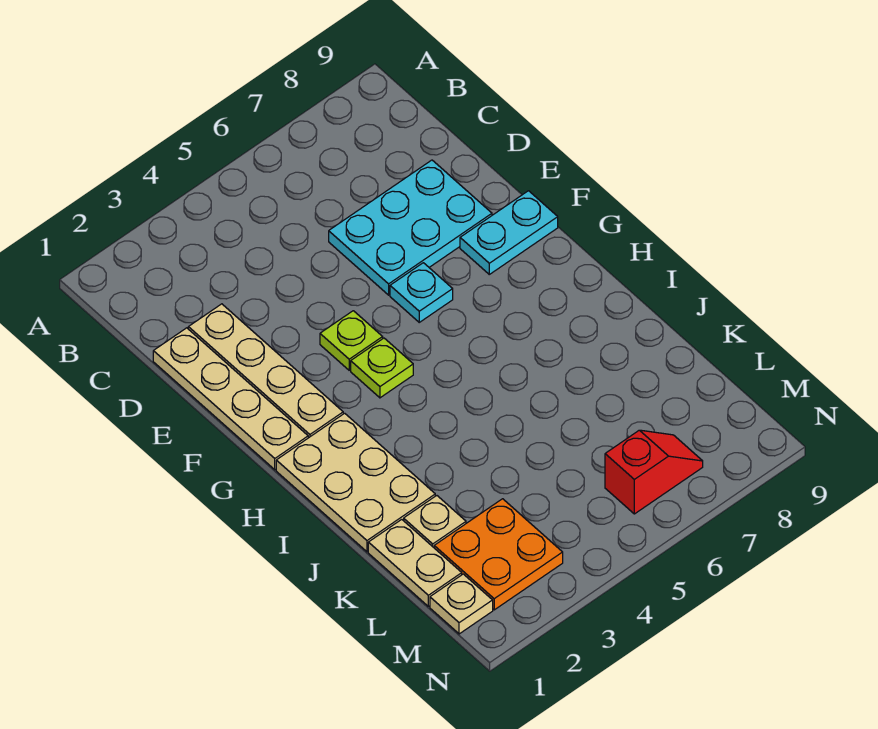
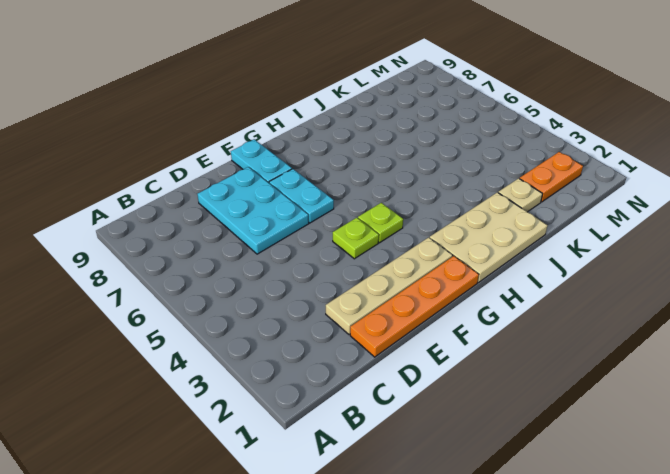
tan 1x4 plate [153,328,308,470] -> orange 1x4 plate [350,256,479,357]
cyan 1x1 plate [390,263,453,322] -> cyan 1x2 plate [269,169,334,223]
tan 1x2 plate [368,519,462,606] -> none
orange 2x2 plate [434,499,563,610] -> orange 1x2 plate [520,152,583,202]
tan 1x1 plate [430,574,493,634] -> none
red 1x2 slope [605,430,703,514] -> none

